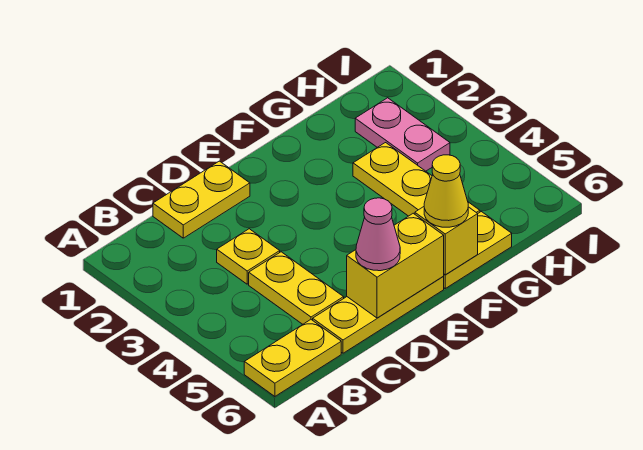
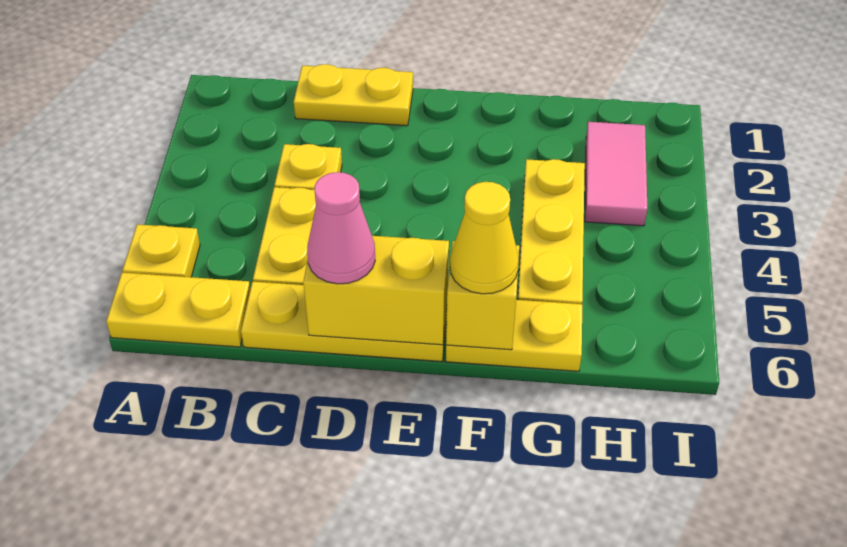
none -> yellow 1x1 plate [122,224,200,277]
pink 1x2 plate [355,98,450,171] -> pink 1x2 tile [585,122,647,226]

